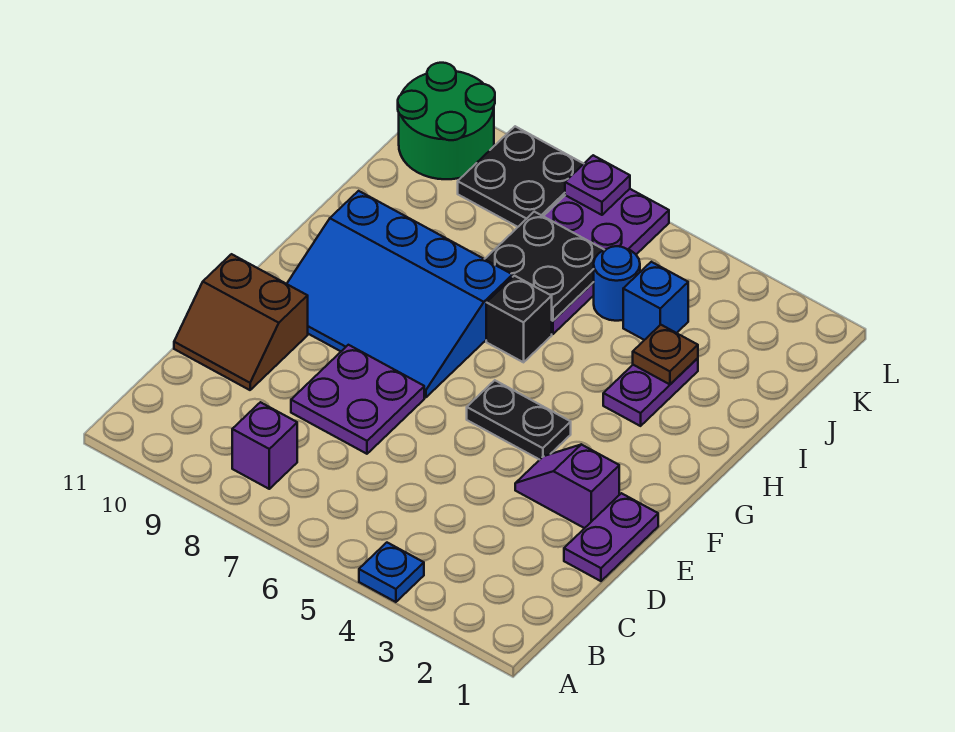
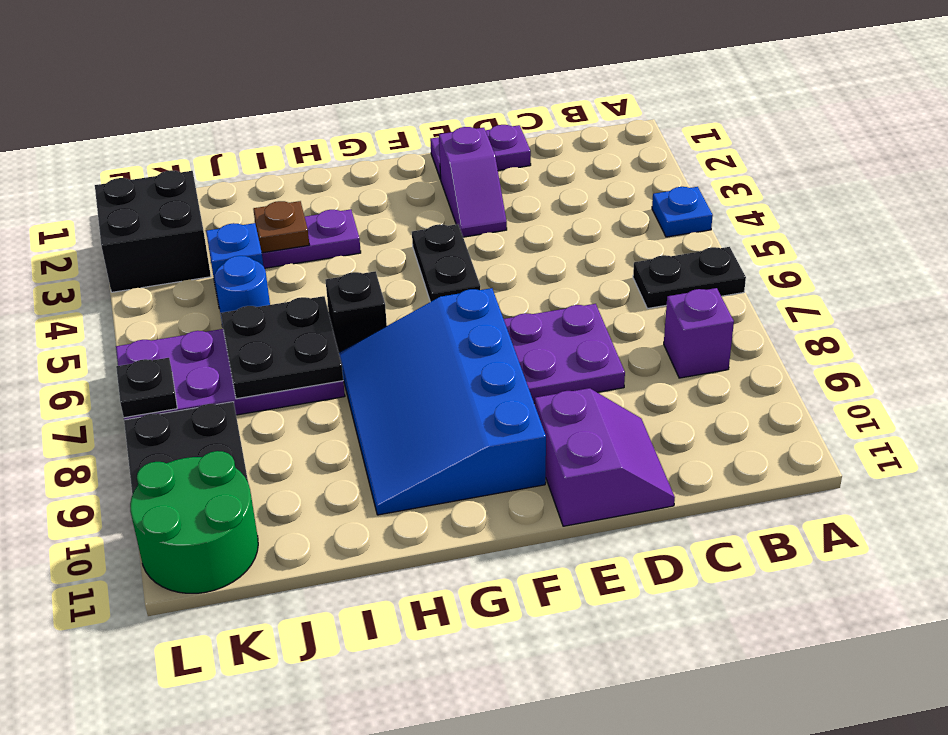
none -> black 1x2 plate [633,247,746,309]
brown 2x2 slope [174,254,308,390] -> purple 2x2 slope [535,388,675,526]
blue 3x4 slope [287,191,513,398] -> blue 3x4 slope turned to [339,288,546,515]
none -> black 2x2 brick [95,170,211,292]
purple 1x1 plate [565,155,630,215] -> black 1x1 plate [116,358,177,418]

